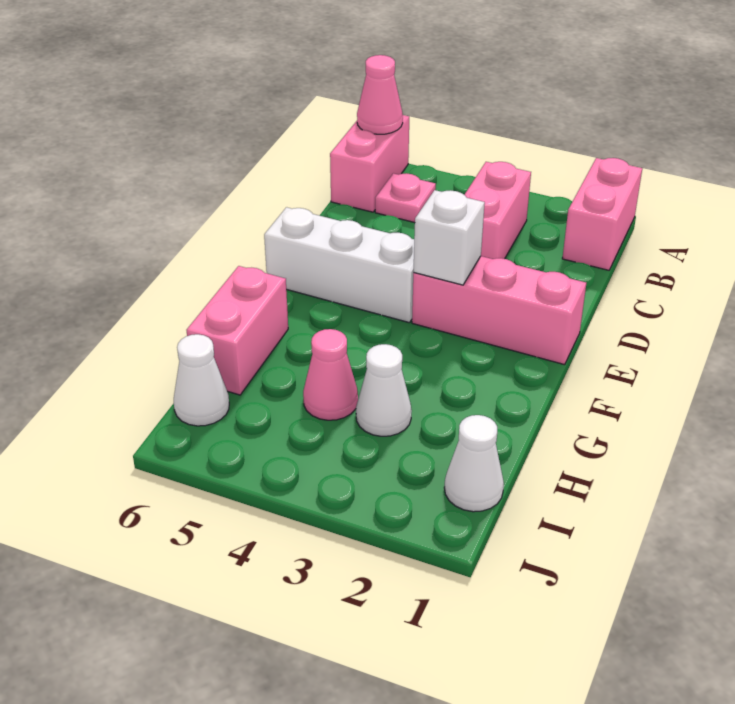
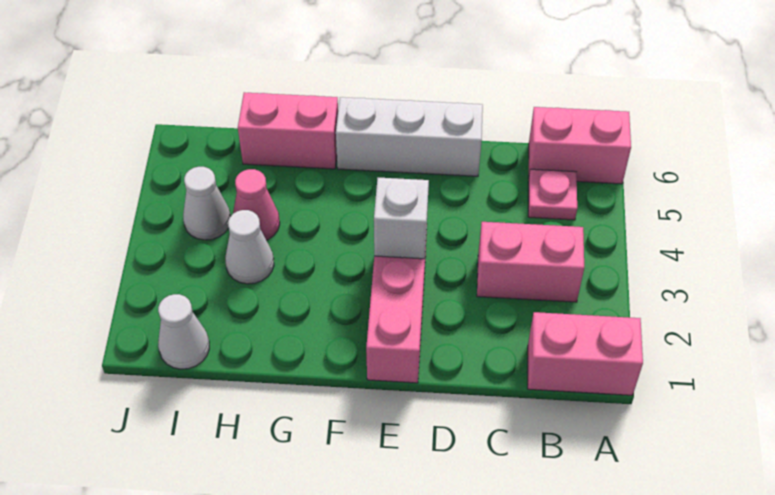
pink 1x1 cone [357,55,403,134] -> none
white 1x3 brick [264,207,414,323] -> white 1x3 brick turned to [336,97,483,176]
white 1x1 cone [174,334,229,426] -> white 1x1 cone moved to [183,167,231,240]

